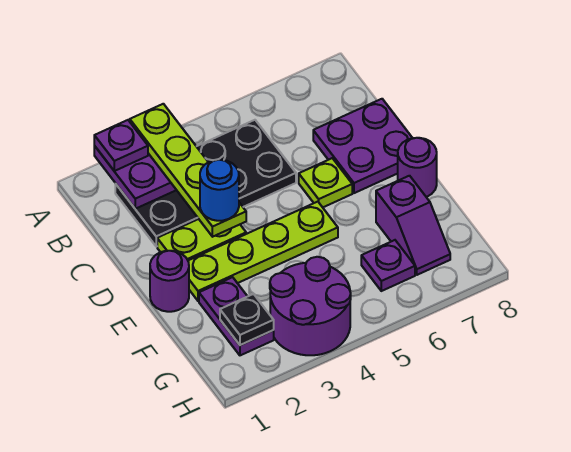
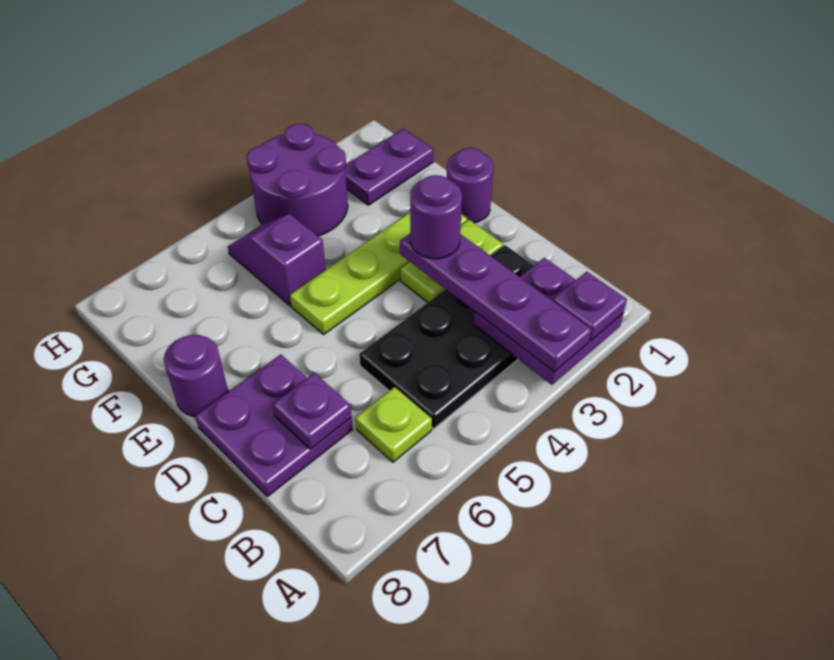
lime 1x4 plate [130,104,246,237] -> purple 1x4 plate [400,234,592,372]
blue 1x1 round brick [200,160,239,221] -> purple 1x1 round brick [410,175,462,259]
lime 1x1 plate [299,158,352,207] -> lime 1x1 plate moved to [355,387,432,462]
purple 1x2 plate [199,277,274,355] -> purple 1x2 plate turned to [345,129,434,205]
purple 1x2 slope [376,176,450,275] -> purple 1x2 slope moved to [228,214,326,306]
black 1x1 plate [220,294,274,345] -> none
purple 1x1 plate [361,240,415,291] -> purple 1x1 plate moved to [273,373,351,449]

